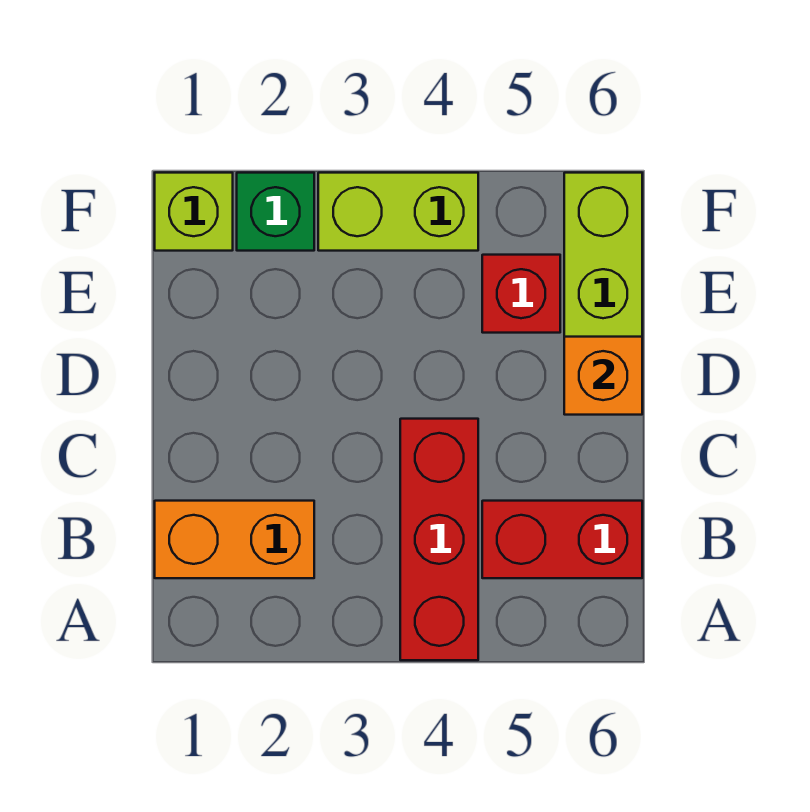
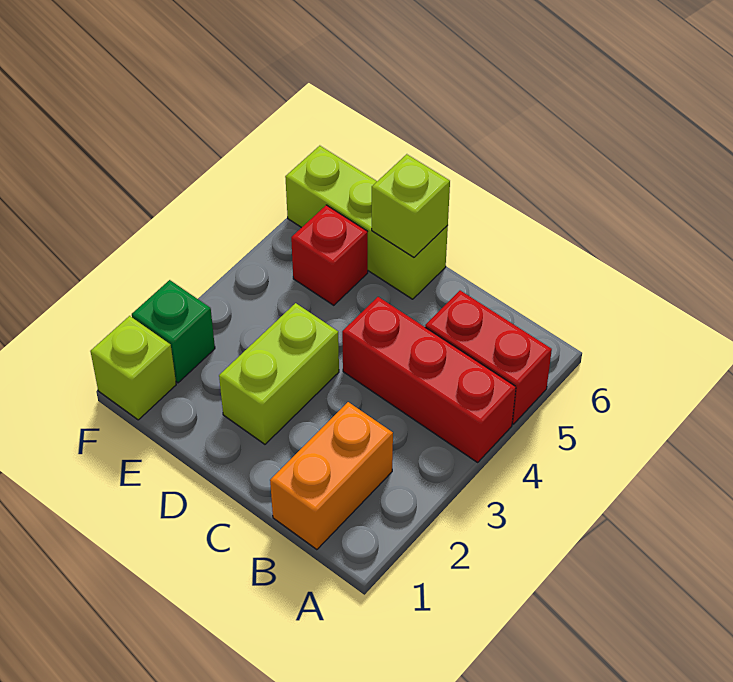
red 1x2 brick [482,501,642,578] -> red 1x2 brick turned to [425,291,552,424]
orange 1x1 brick [564,337,642,415] -> lime 1x1 brick [372,154,450,257]
lime 1x2 brick [318,173,478,251] -> lime 1x2 brick moved to [219,303,339,444]

